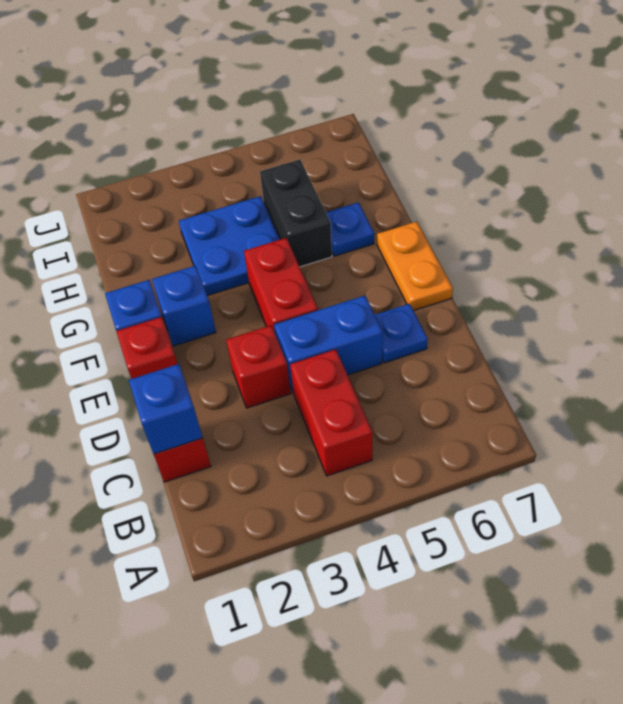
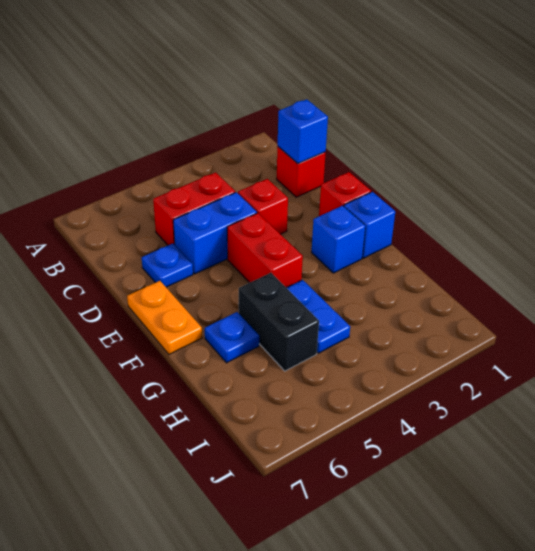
red 1x2 brick [290,349,373,476] -> red 1x2 brick turned to [153,172,235,245]
blue 2x2 plate [179,196,280,296] -> blue 1x2 plate [287,280,350,353]

